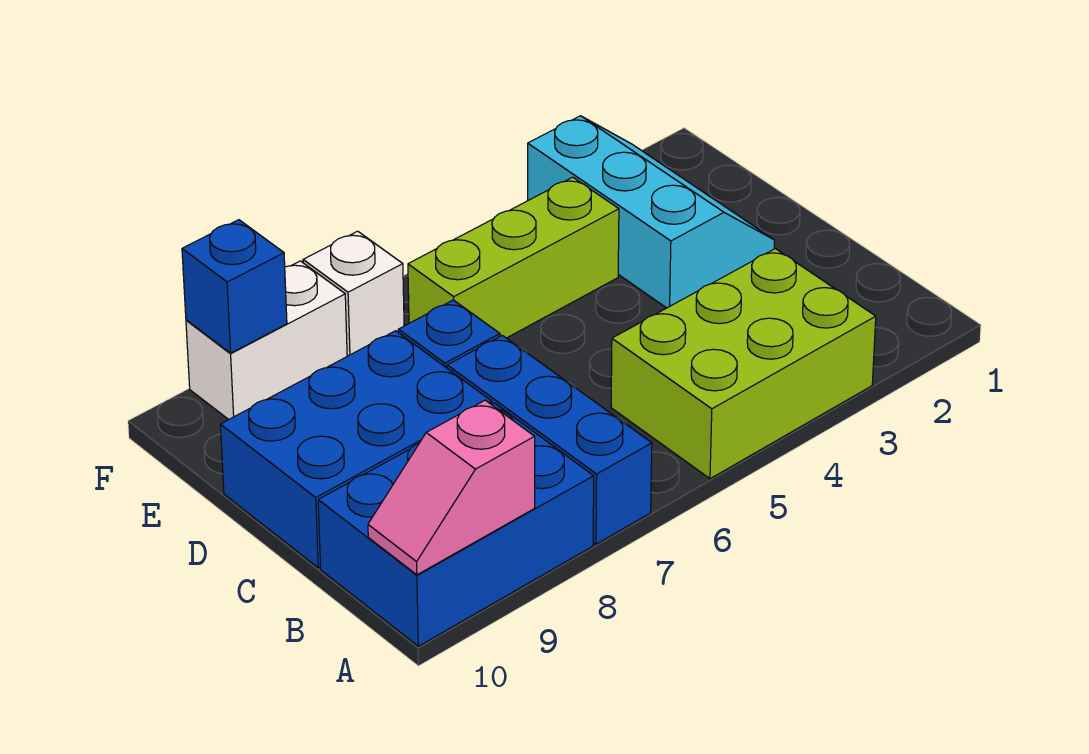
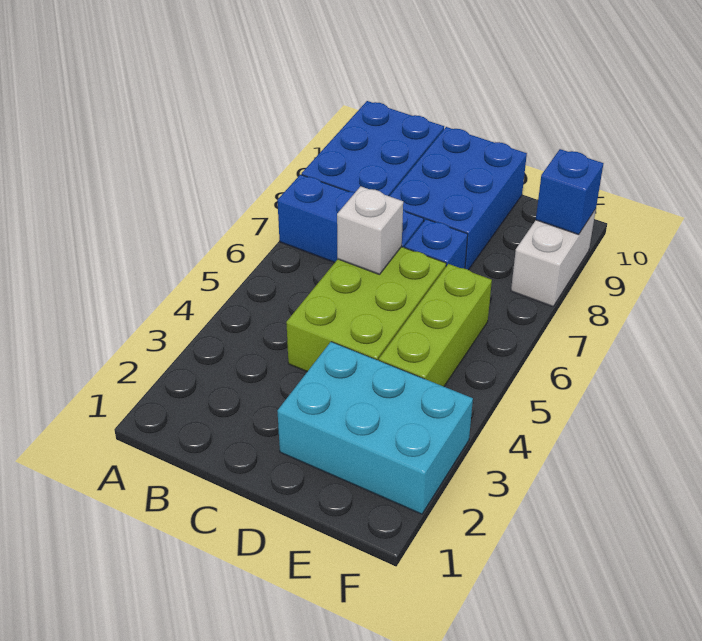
lime 2x3 brick [611,249,876,479] -> lime 2x3 brick moved to [286,247,446,372]
pink 1x2 slope [368,400,535,575] -> none
cyan 2x3 slope [528,116,775,308] -> cyan 2x3 brick [278,342,473,514]
white 1x1 brick [303,231,404,356] -> white 1x1 brick moved to [337,186,403,275]

